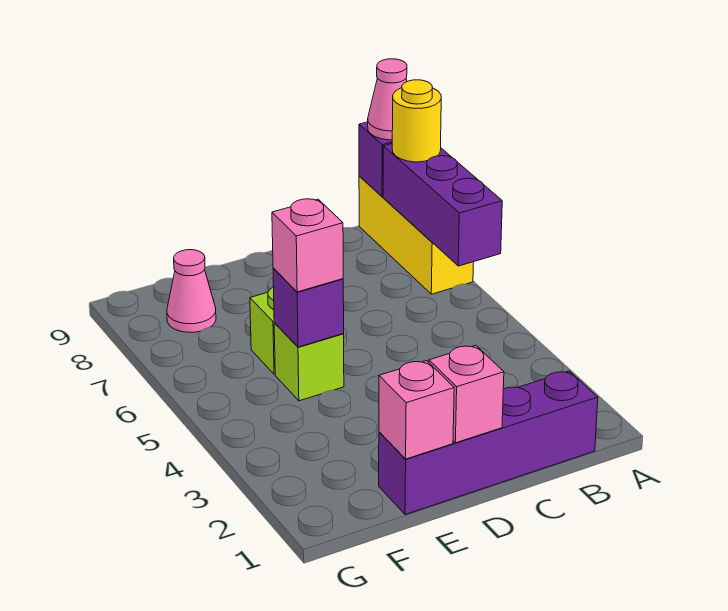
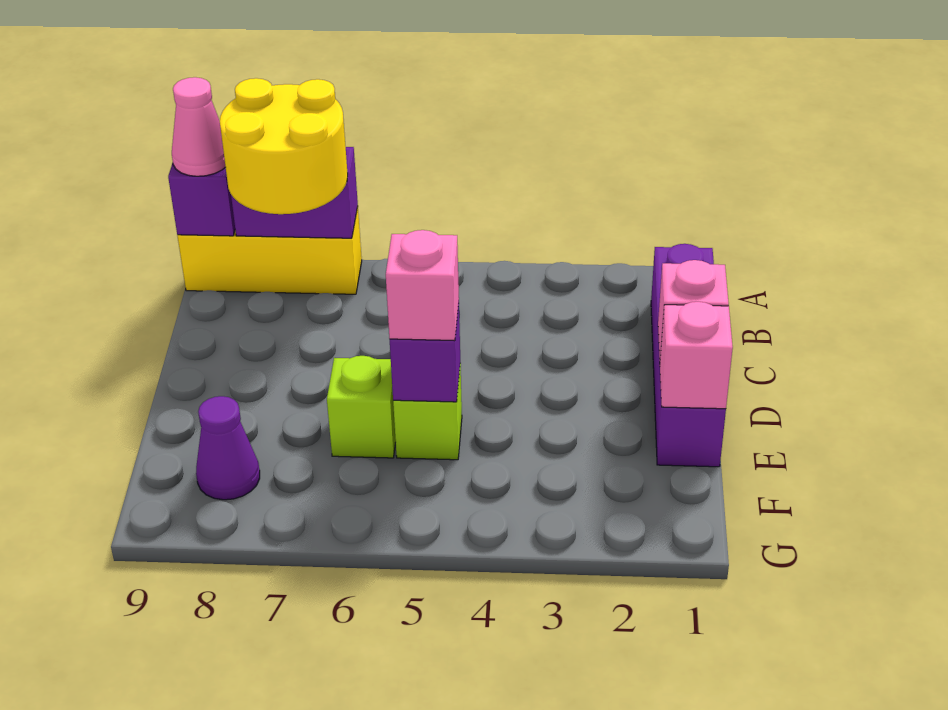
purple 1x3 brick [383,144,502,266] -> purple 1x2 brick [231,147,358,238]
yellow 1x1 round brick [392,80,441,162] -> yellow 2x2 round brick [220,78,348,214]
pink 1x1 cone [167,250,216,332] -> purple 1x1 cone [196,396,260,500]

